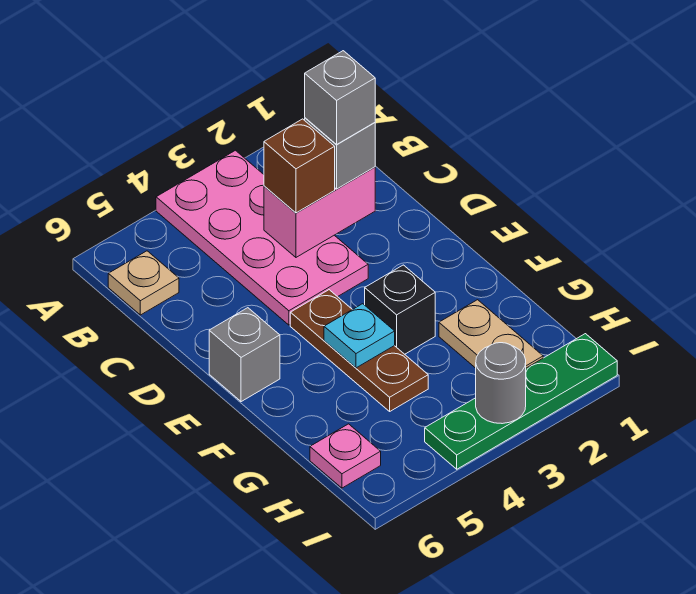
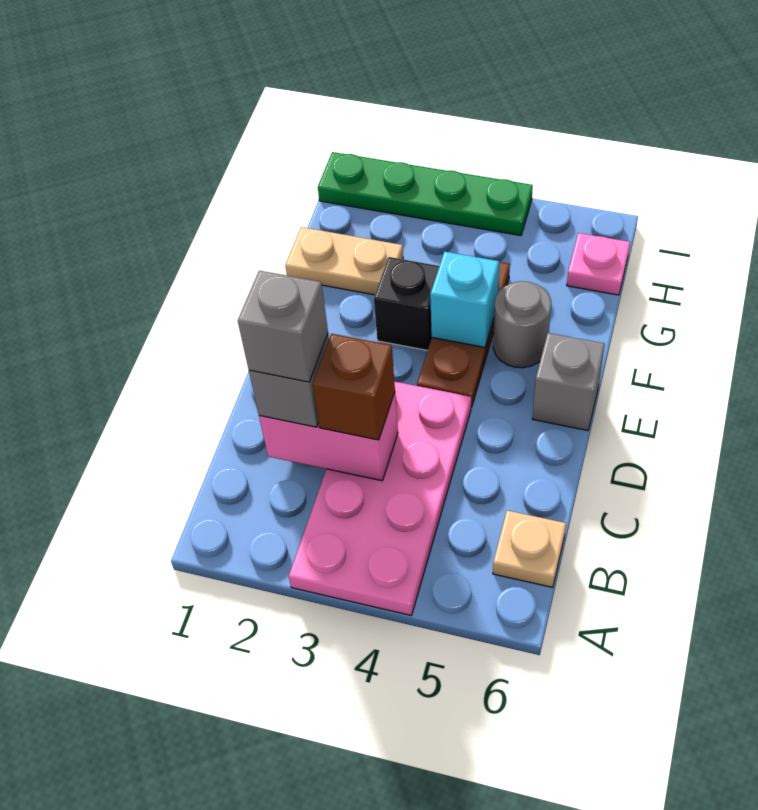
cyan 1x1 plate [324,304,395,368] -> cyan 1x1 brick [430,251,499,347]
tan 1x2 plate [439,300,543,368] -> tan 1x2 plate turned to [285,227,403,295]
grey 1x1 round brick [476,343,526,424] -> grey 1x1 round brick moved to [493,281,551,368]

